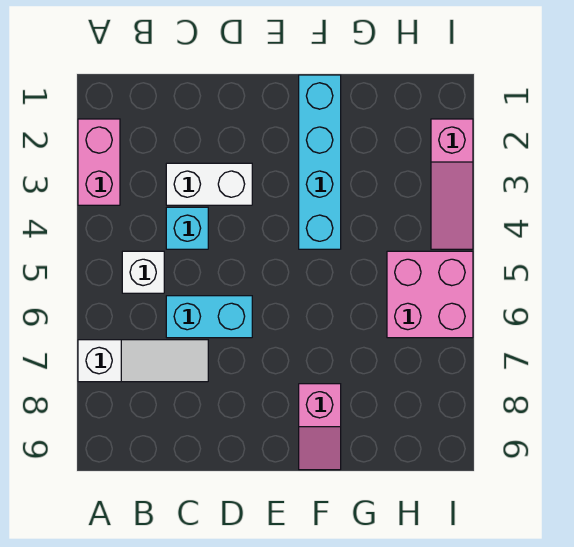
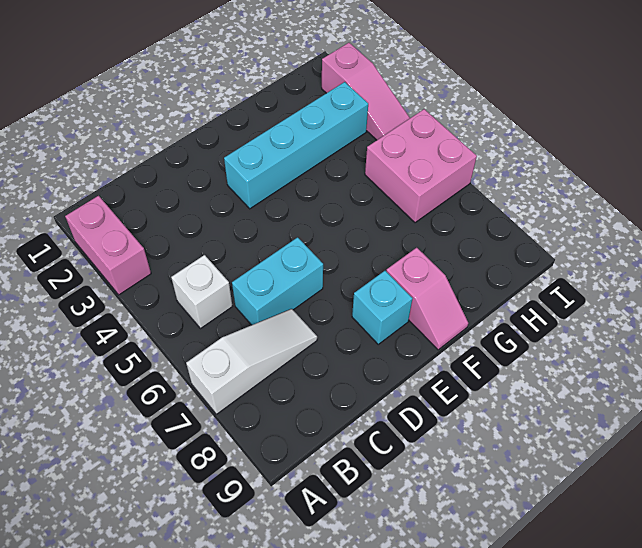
white 1x2 brick [166,163,252,205] -> none
cyan 1x1 brick [166,207,208,249] -> cyan 1x1 brick moved to [352,271,413,344]
cyan 1x4 brick [299,75,341,249] -> cyan 1x4 brick turned to [224,82,368,209]

